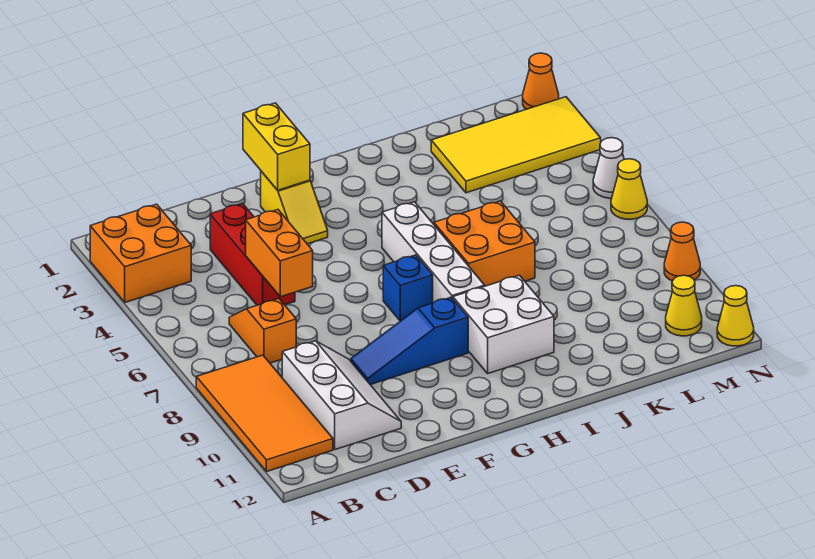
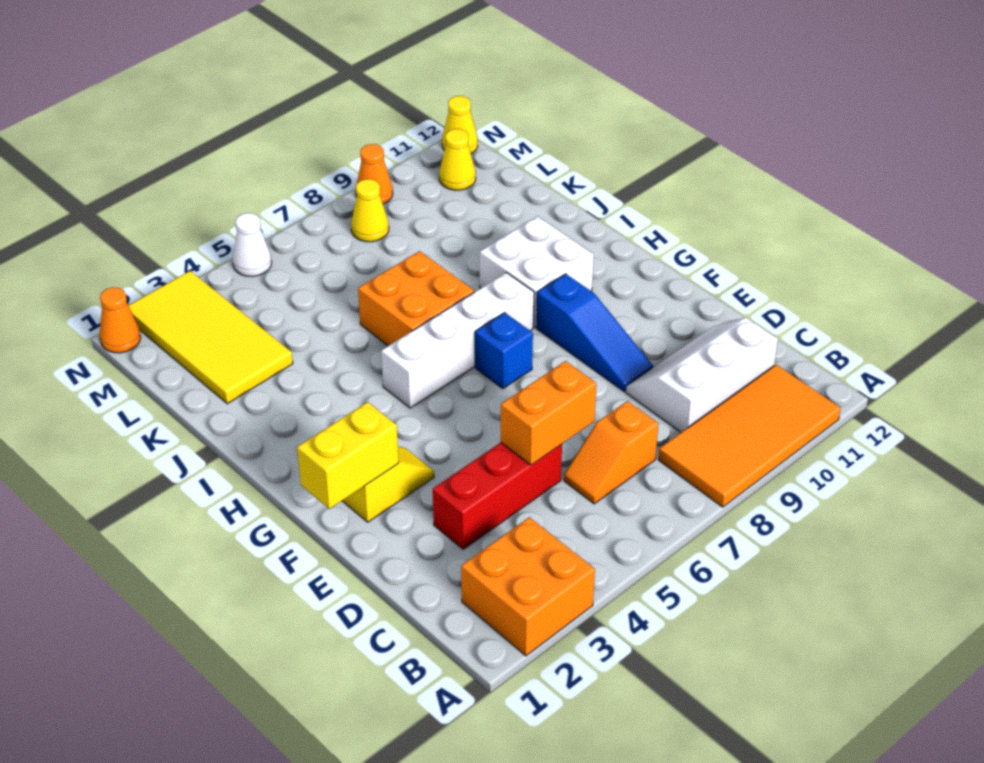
yellow 1x1 cone [611,159,647,219] -> yellow 1x1 cone moved to [351,179,389,242]

